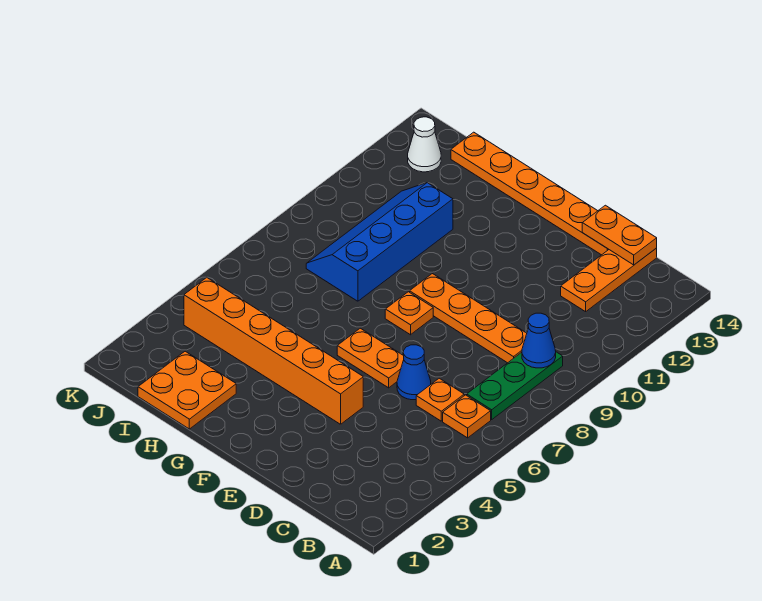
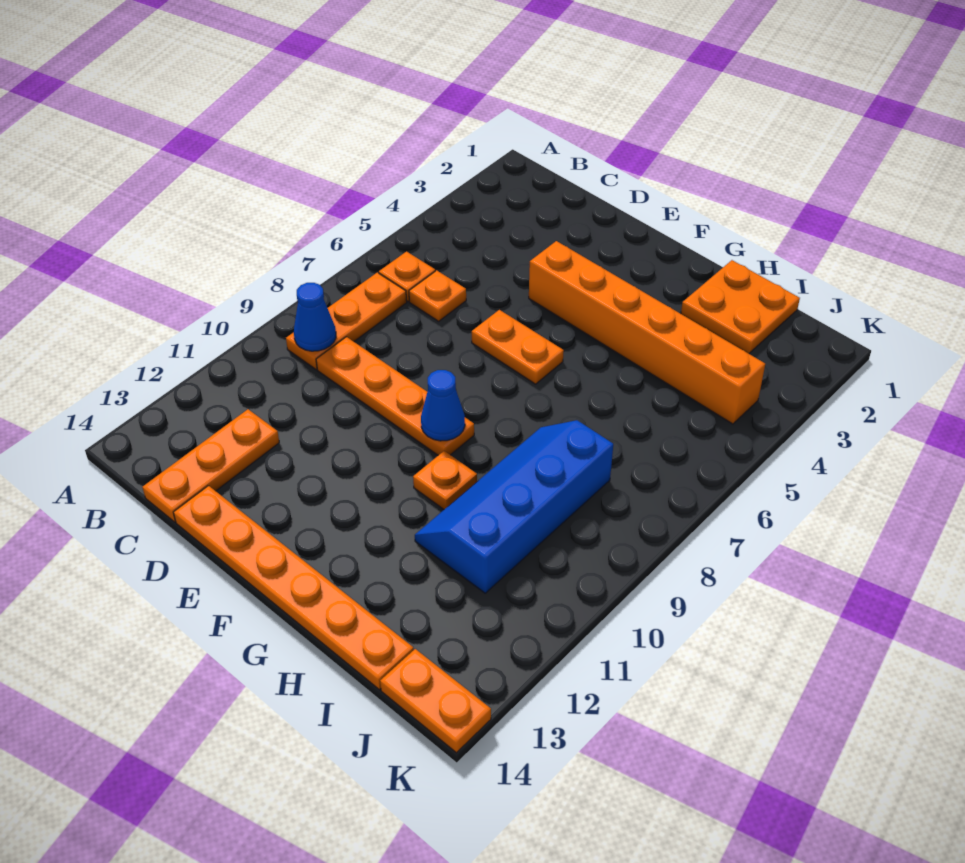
green 1x3 plate [467,352,563,419] -> orange 1x3 plate [286,273,407,370]
orange 1x2 plate [582,205,657,265] -> orange 1x2 plate moved to [380,649,491,753]
blue 1x1 cone [397,345,431,400] -> blue 1x1 cone moved to [421,370,465,441]
orange 1x1 plate [385,292,433,335] -> orange 1x1 plate moved to [413,451,477,509]
blue 2x4 slope [306,183,453,301] -> blue 2x4 slope turned to [415,420,613,593]
white 1x1 cone [408,117,441,172] -> none

